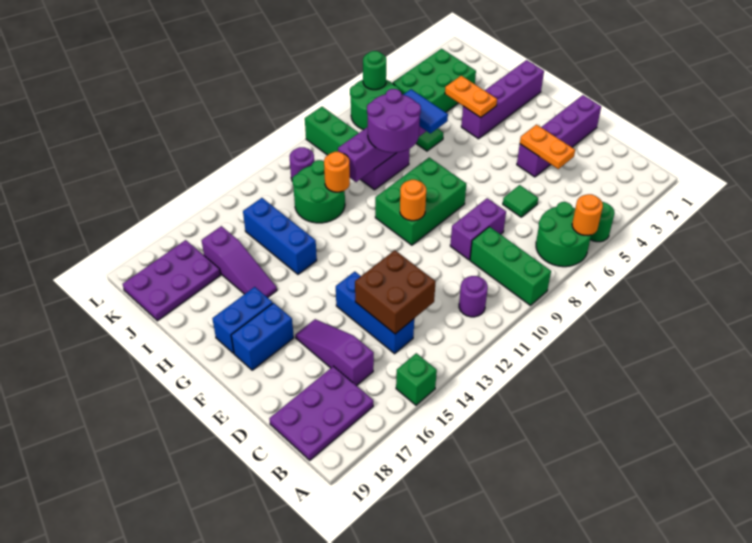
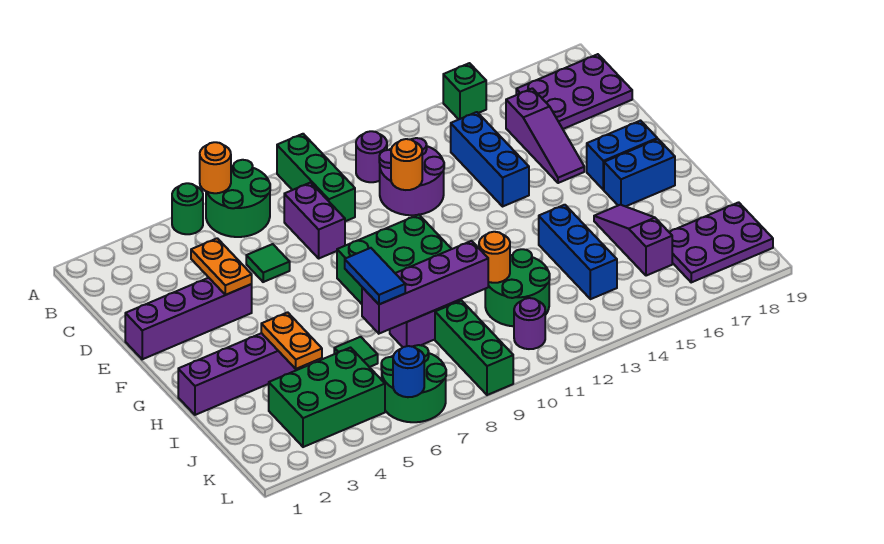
brown 2x2 brick [355,250,436,334] -> none
purple 1x2 brick [450,198,506,260] -> purple 1x2 brick turned to [284,183,345,258]
orange 1x1 round brick [400,180,426,221] -> orange 1x1 round brick moved to [391,139,422,190]
purple 2x2 round brick [367,89,421,153] -> purple 2x2 round brick moved to [379,138,444,215]
green 1x1 round brick [363,51,386,90] -> blue 1x1 round brick [393,346,424,397]

